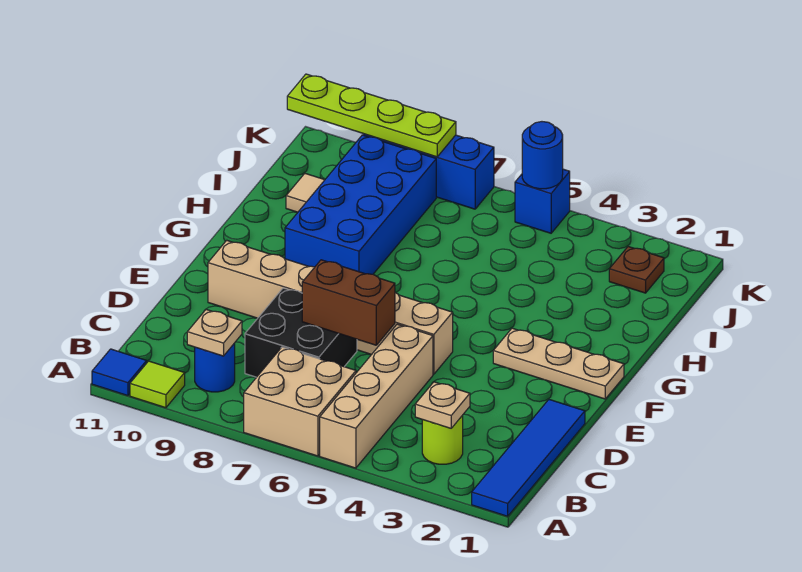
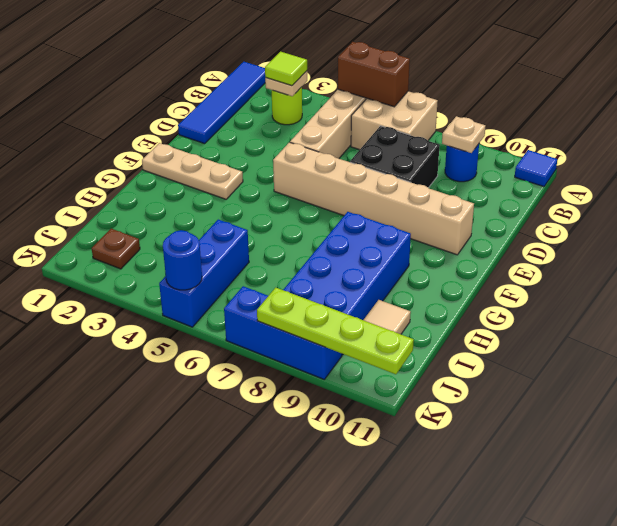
lime 1x1 tile [130,361,185,408] -> lime 1x1 tile moved to [265,52,307,86]
brown 1x2 brick [302,260,395,345] -> brown 1x2 brick moved to [338,42,410,107]
blue 1x1 brick [515,169,570,233] -> blue 1x3 brick [159,220,249,327]

